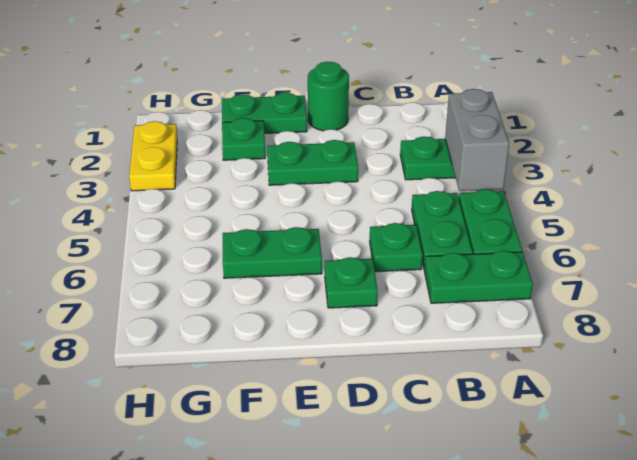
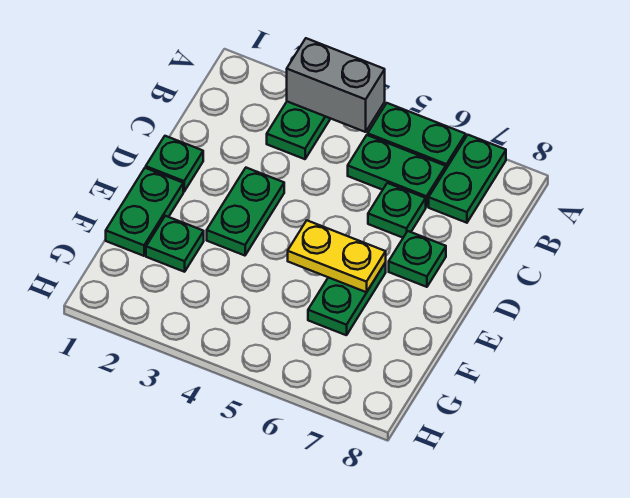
green 1x1 round brick [308,62,349,131] -> green 1x1 plate [146,136,203,192]
yellow 1x2 plate [129,121,177,191] -> yellow 1x2 plate moved to [288,221,386,292]

